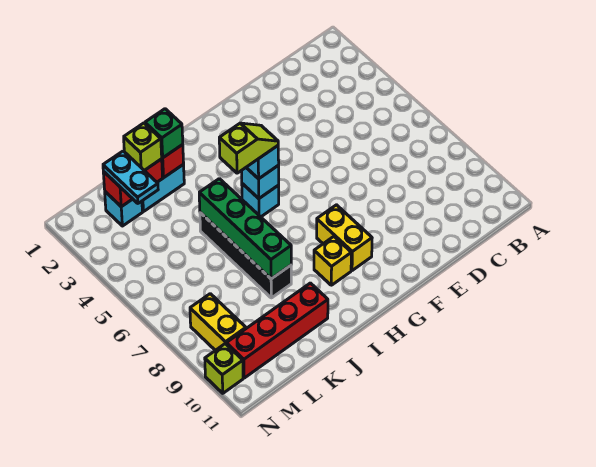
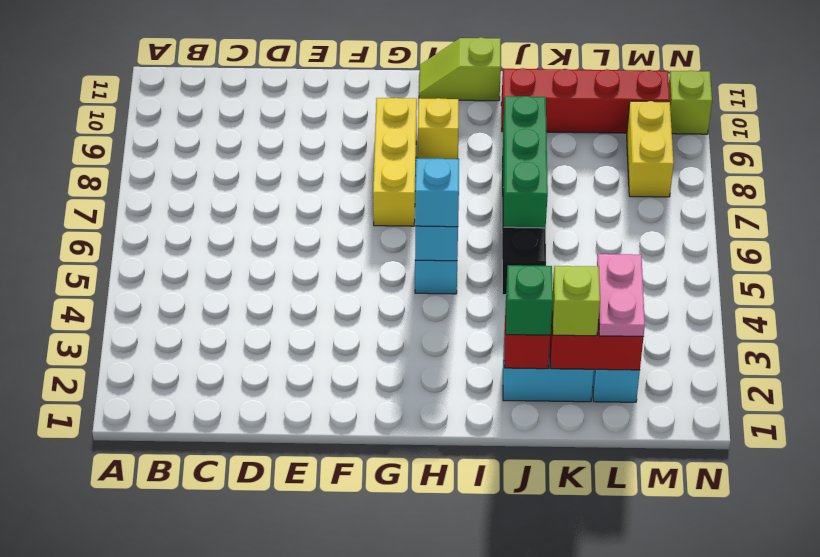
yellow 1x2 brick [317,205,372,271] -> yellow 1x3 brick [373,98,417,226]
lime 1x2 slope [219,123,278,173] -> lime 1x2 slope moved to [419,37,501,101]
green 1x4 brick [199,179,291,279] -> green 1x3 brick [503,96,548,228]
cyan 1x2 plate [103,151,158,203] -> pink 1x2 plate [597,254,645,336]

